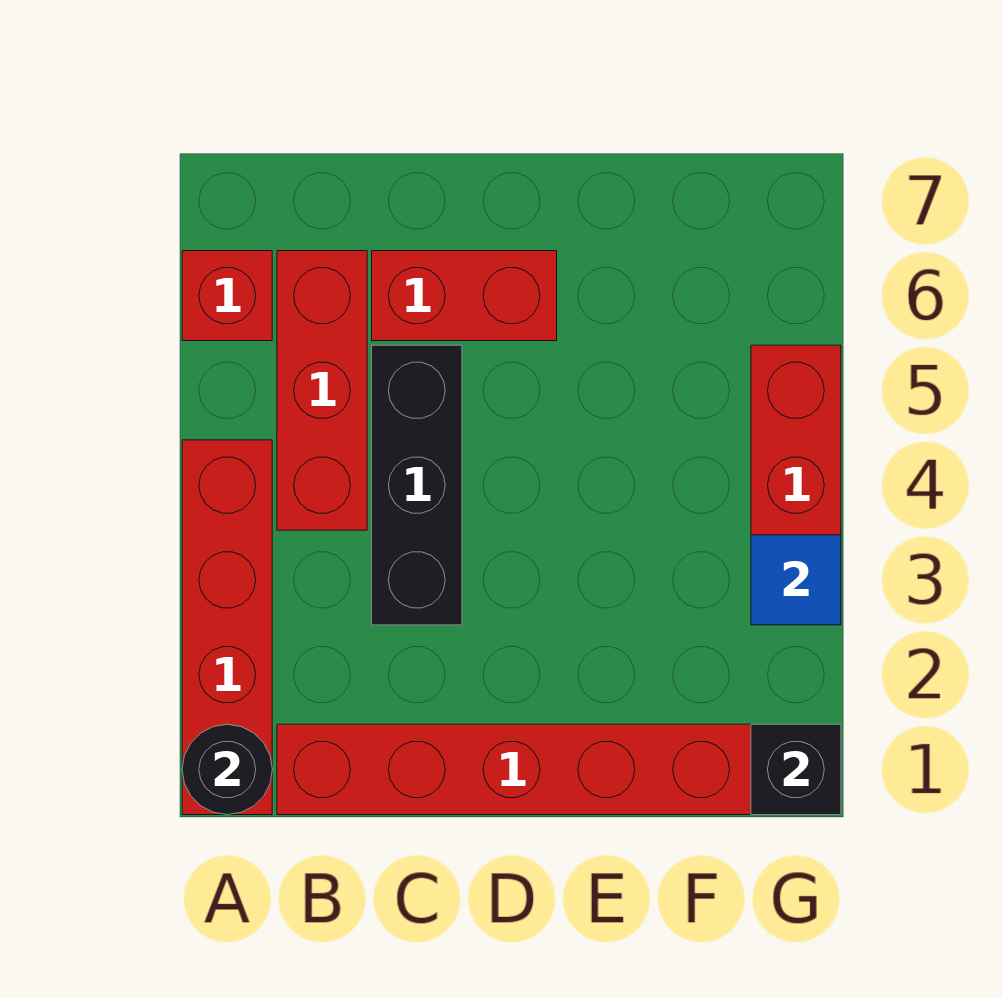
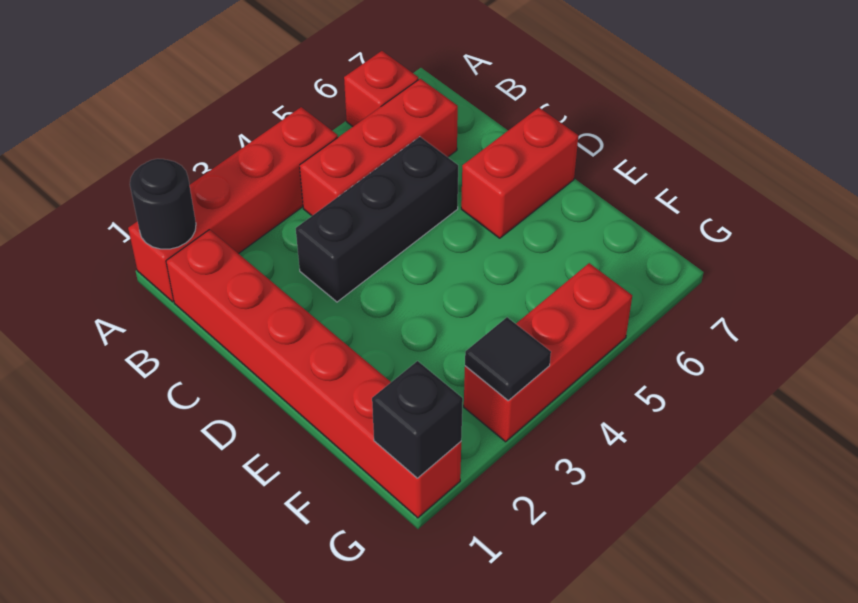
red 1x2 brick [372,251,557,341] -> red 1x2 brick turned to [461,108,578,238]
blue 1x1 tile [751,535,841,625] -> black 1x1 tile [465,317,551,400]

